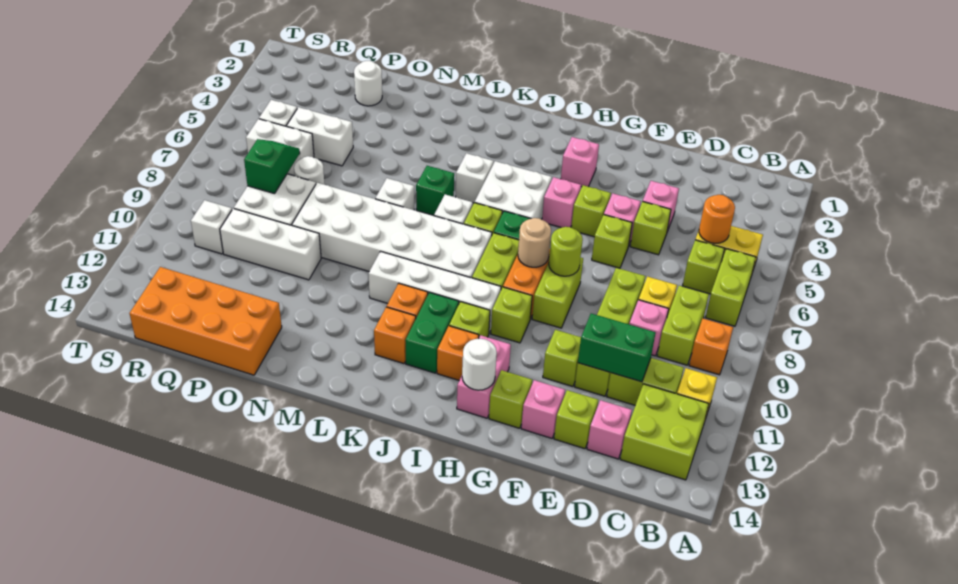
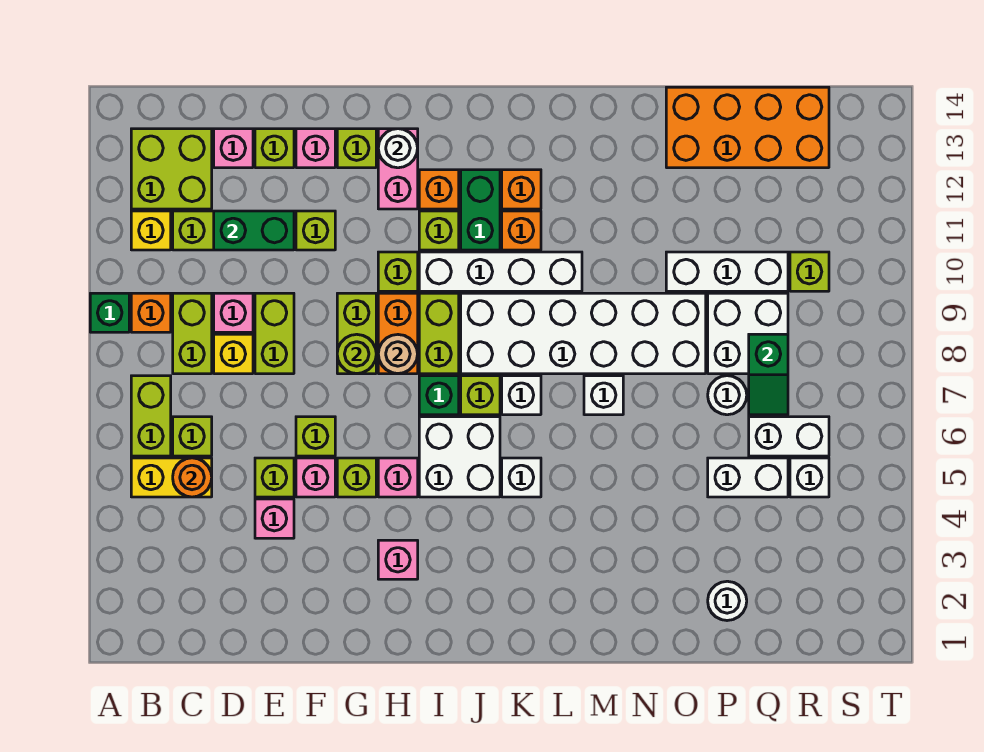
lime 1x4 brick [575,268,646,396] -> lime 1x2 brick [255,293,294,374]
green 1x1 brick [416,166,454,215] -> green 1x1 brick moved to [90,293,129,332]
white 1x1 brick [191,200,232,254] -> lime 1x1 brick [790,252,829,291]

